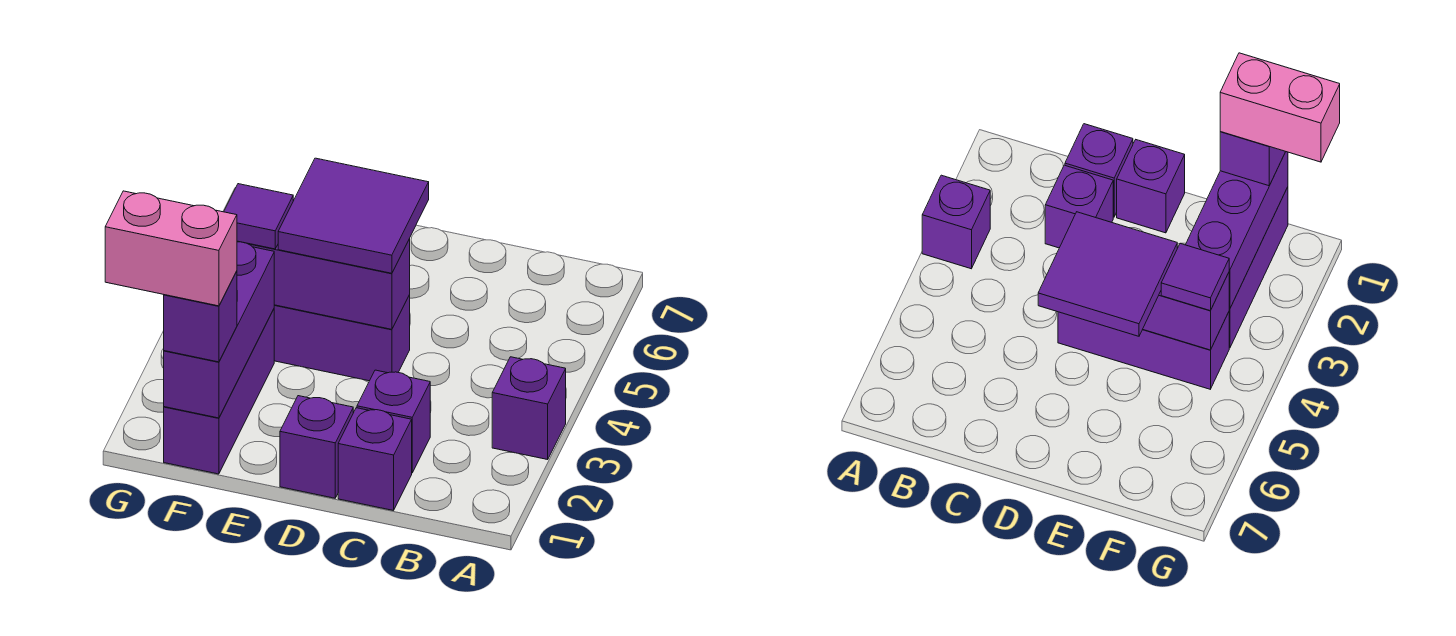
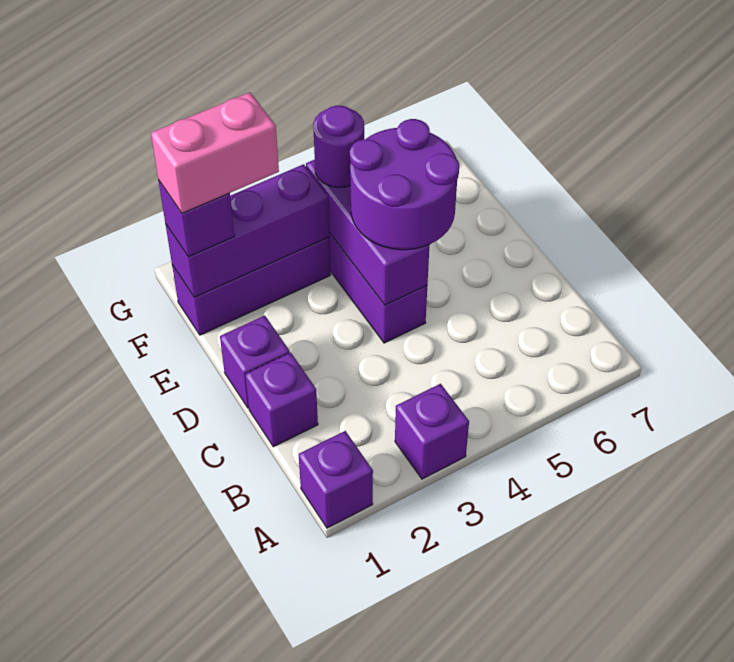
purple 1x1 brick [357,370,430,473] -> purple 1x1 brick moved to [299,431,373,528]
purple 2x2 tile [278,158,429,273] -> purple 2x2 round brick [350,119,459,250]
pink 1x2 brick [105,191,237,306] -> pink 1x2 brick turned to [151,92,279,213]
purple 1x1 tile [224,184,293,249] -> purple 1x1 round brick [313,106,364,187]

